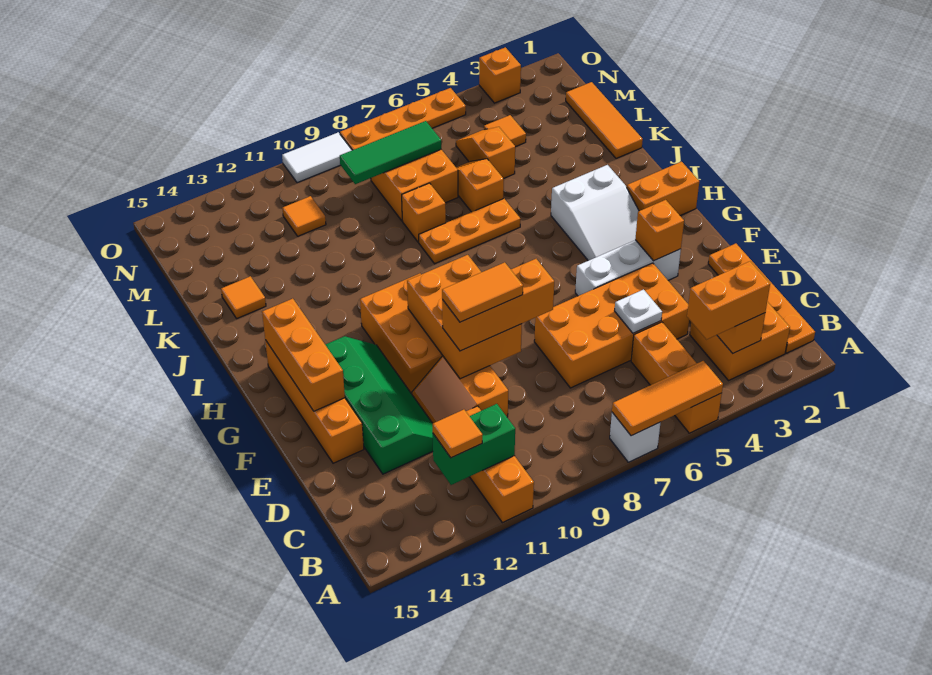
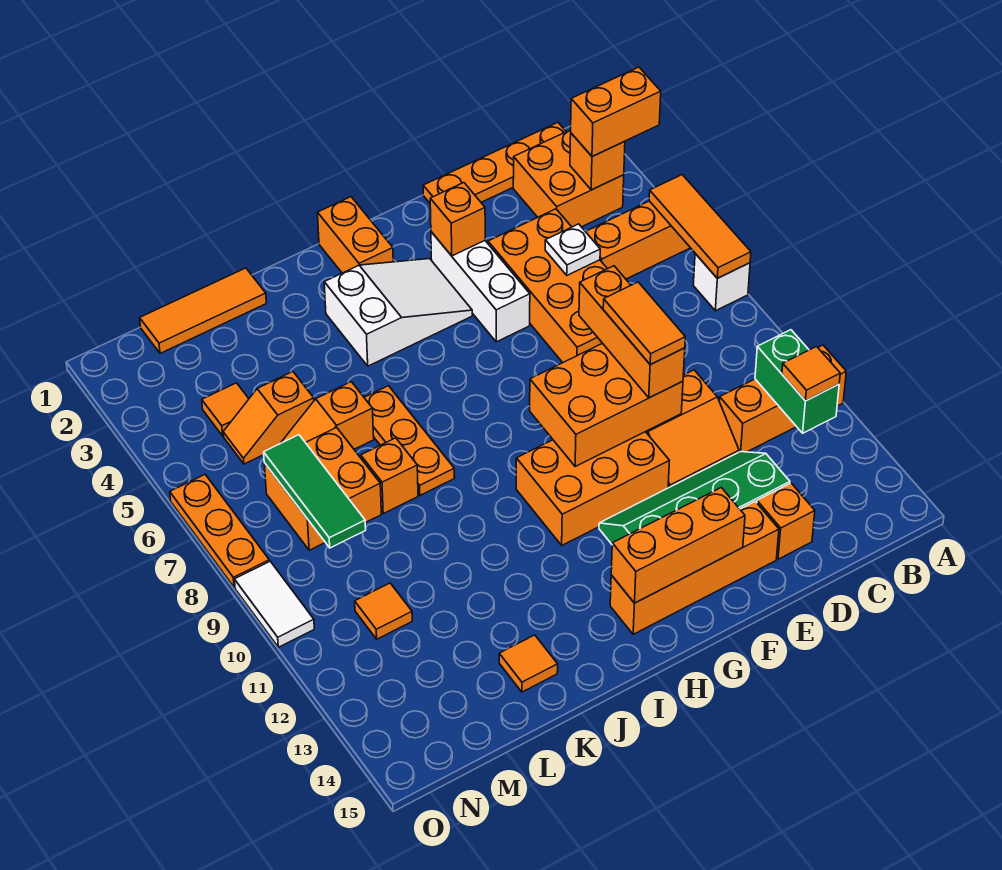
orange 1x2 brick [687,261,770,339] -> orange 1x2 brick turned to [571,67,661,157]
orange 1x1 brick [479,47,521,103] -> orange 1x1 brick moved to [757,483,815,559]
orange 1x4 plate [340,88,466,150] -> orange 1x3 plate [170,475,269,588]

